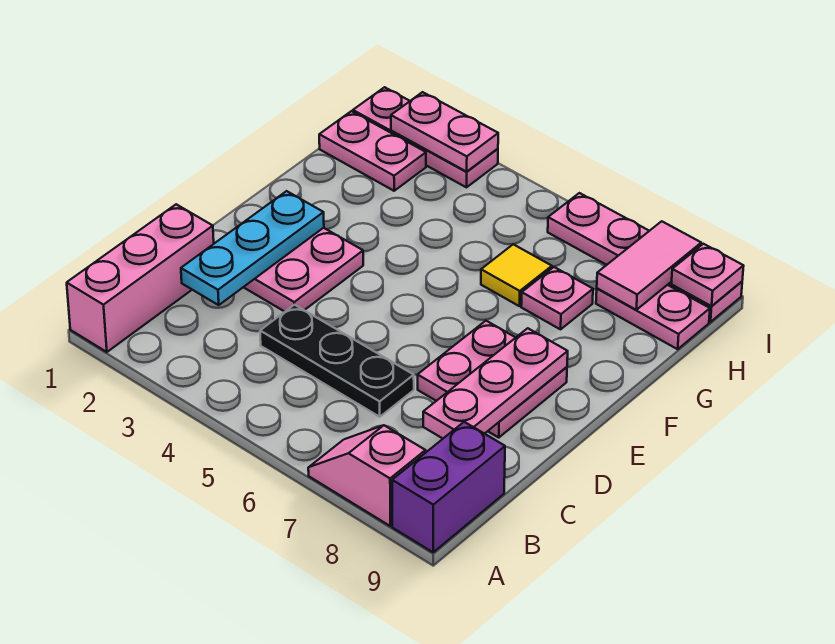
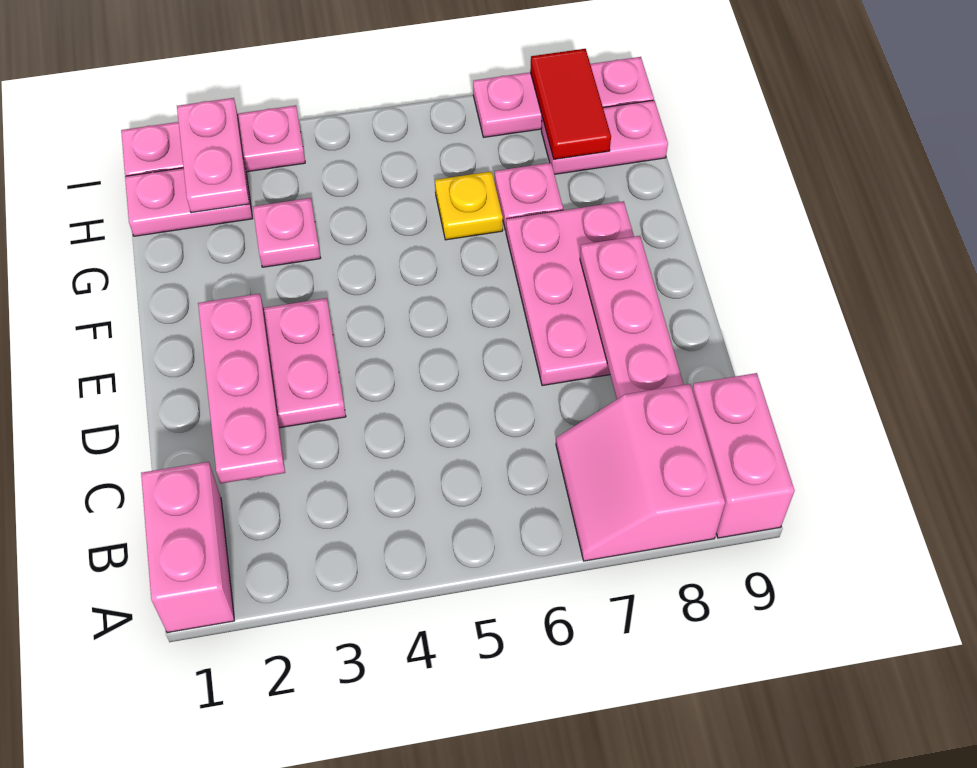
pink 1x3 brick [67,204,214,352] -> pink 1x2 brick [141,462,234,633]
pink 1x2 slope [308,425,425,526] -> pink 2x2 slope [556,384,725,561]
purple 1x2 brick [392,422,505,552] -> pink 1x2 brick [692,373,795,538]
cyan 1x3 plate [181,191,324,305] -> pink 1x3 plate [198,294,285,483]
black 1x3 plate [260,305,414,417] -> none
pink 2x2 plate [418,321,567,438] -> pink 2x3 plate [506,201,634,386]
yellow 1x1 tile [481,244,552,306] -> yellow 1x1 plate [435,171,503,240]
pink 1x2 tile [597,221,701,310] -> red 1x2 tile [530,49,611,159]
pink 1x2 plate [391,92,498,172] -> pink 1x2 plate turned to [177,98,249,213]
pink 1x4 plate [548,193,742,322] -> pink 1x3 plate [473,57,654,137]
pink 1x1 plate [671,244,744,306] -> pink 1x1 plate moved to [253,198,321,267]

